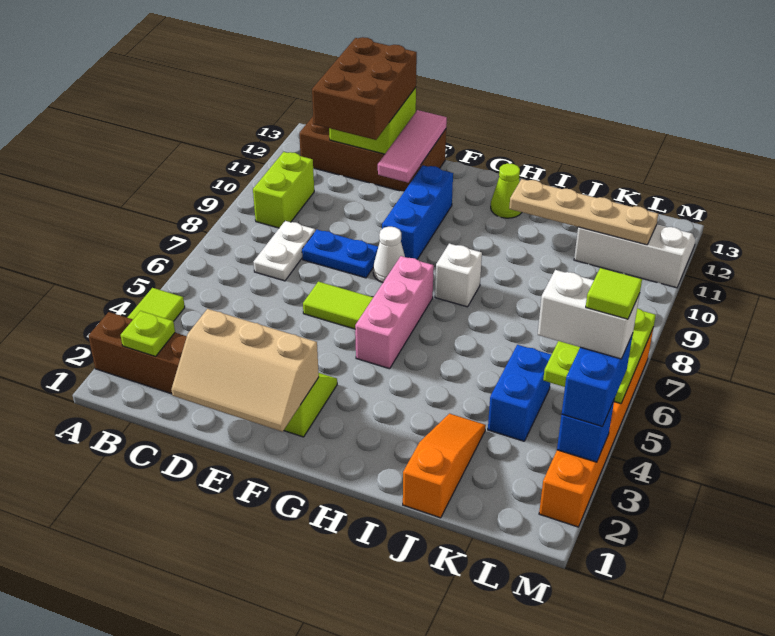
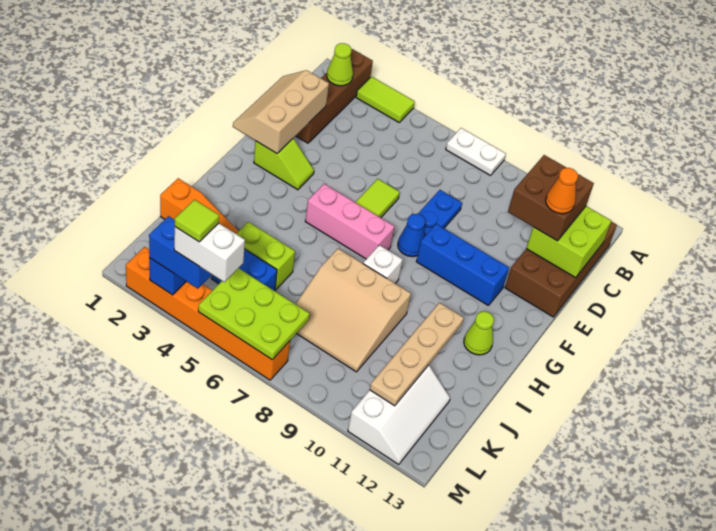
lime 1x1 plate [121,311,175,357] -> lime 1x1 cone [327,43,353,86]
lime 1x2 brick [253,152,314,228] -> lime 1x2 brick moved to [236,222,295,290]
white 1x2 plate [253,221,315,281] -> white 1x2 plate moved to [446,128,506,176]
brown 2x3 brick [312,37,417,140] -> brown 2x2 brick [508,155,594,241]
none -> orange 1x1 cone [546,168,578,214]
pink 1x3 tile [378,110,447,183] -> none
white 1x1 cone [373,227,405,283] -> blue 1x1 cone [398,214,425,257]
none -> tan 3x3 slope [296,249,411,372]
white 1x2 brick [538,270,640,359] -> white 1x2 brick turned to [174,223,245,282]

